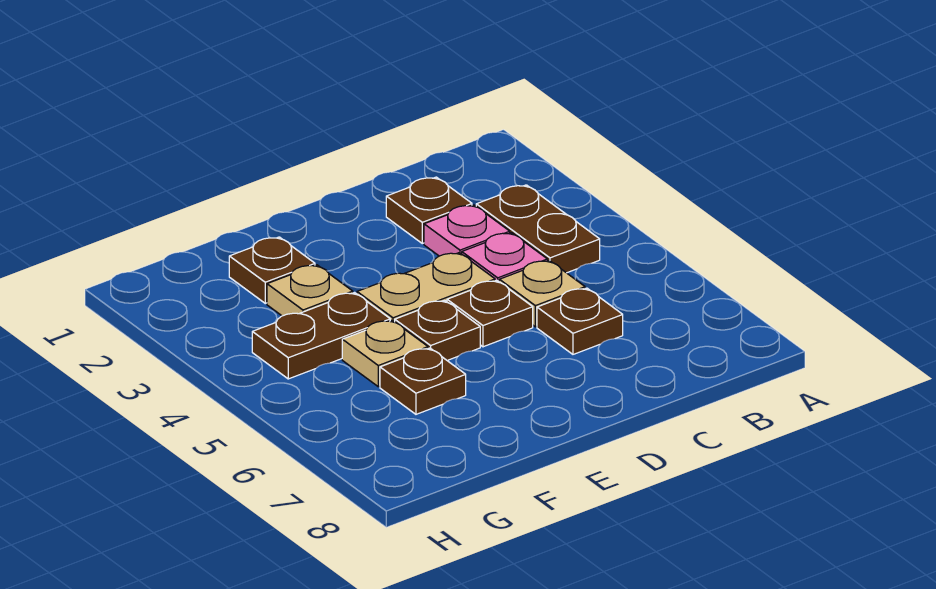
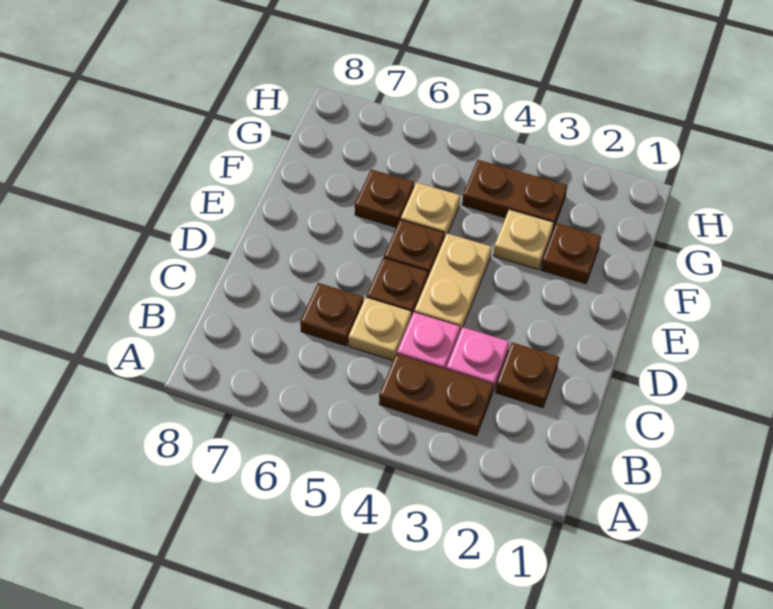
brown 1x2 plate [252,293,390,379] -> brown 1x2 plate turned to [462,160,568,230]

